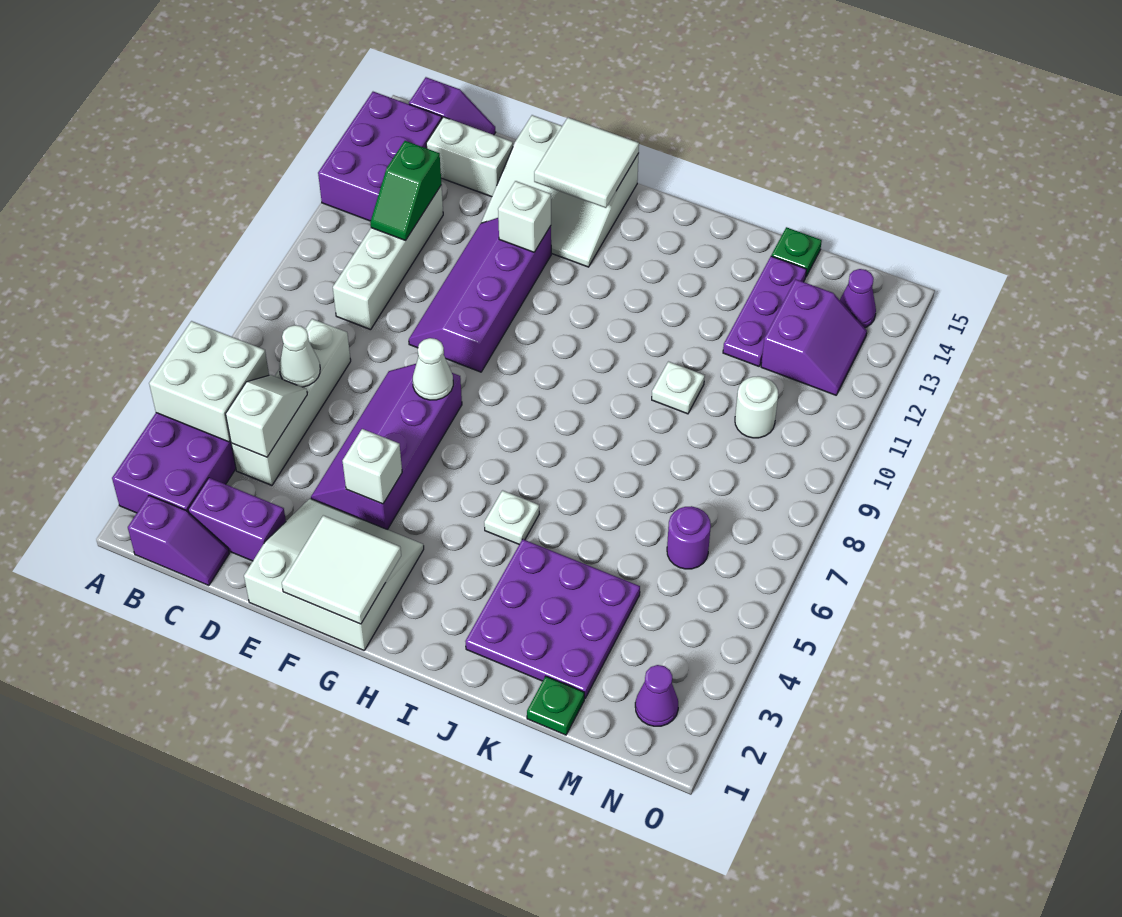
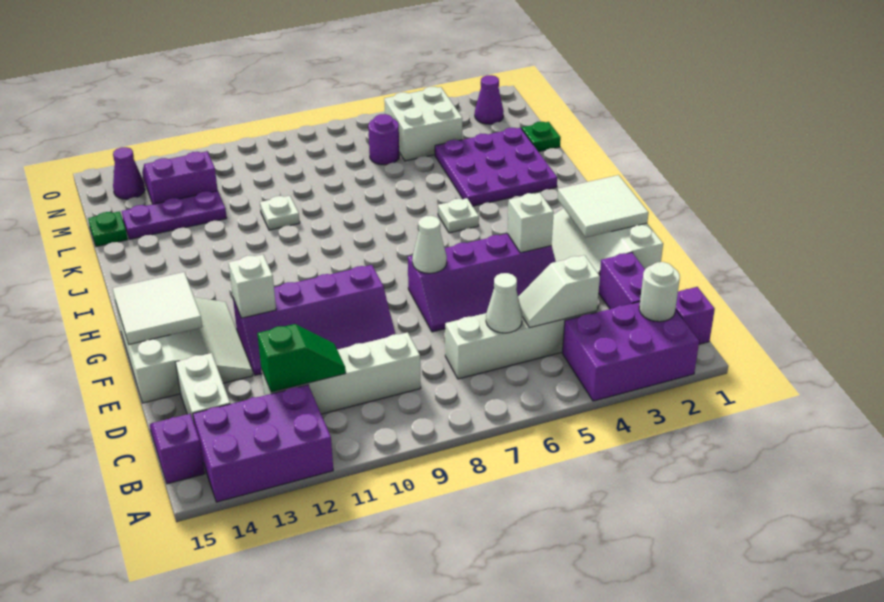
white 2x2 brick [149,321,269,442] -> white 2x2 brick moved to [384,87,462,161]
white 1x1 round brick [735,376,778,438] -> white 1x1 round brick moved to [639,262,680,322]

